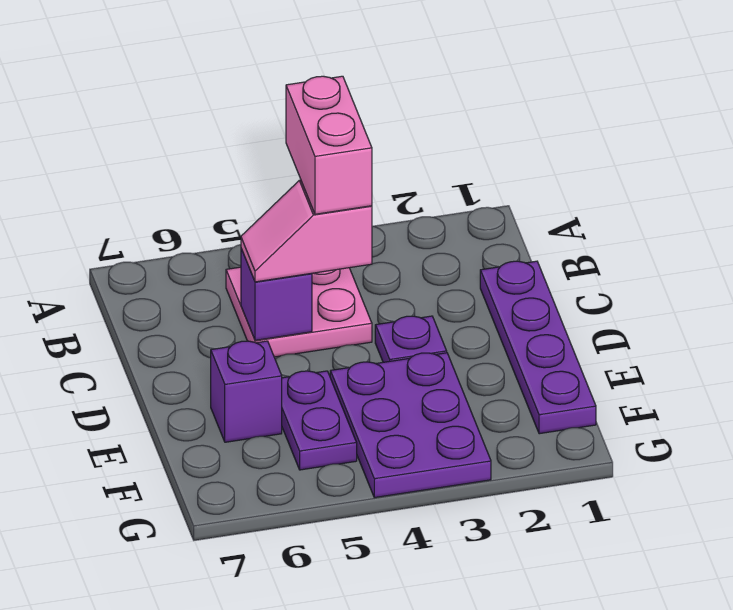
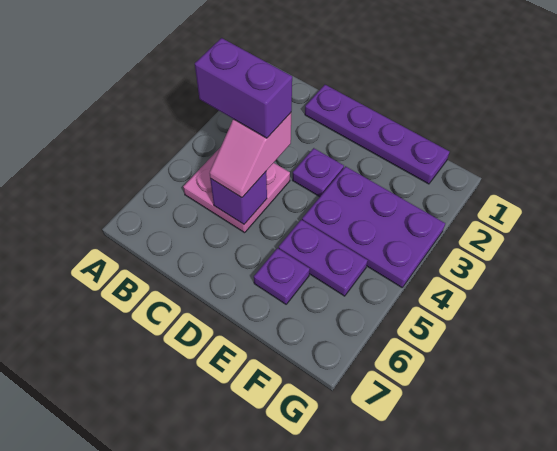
pink 1x2 brick [286,76,372,214] -> purple 1x2 brick [195,38,292,138]
purple 1x1 brick [211,341,282,442] -> purple 1x1 plate [254,248,310,304]

